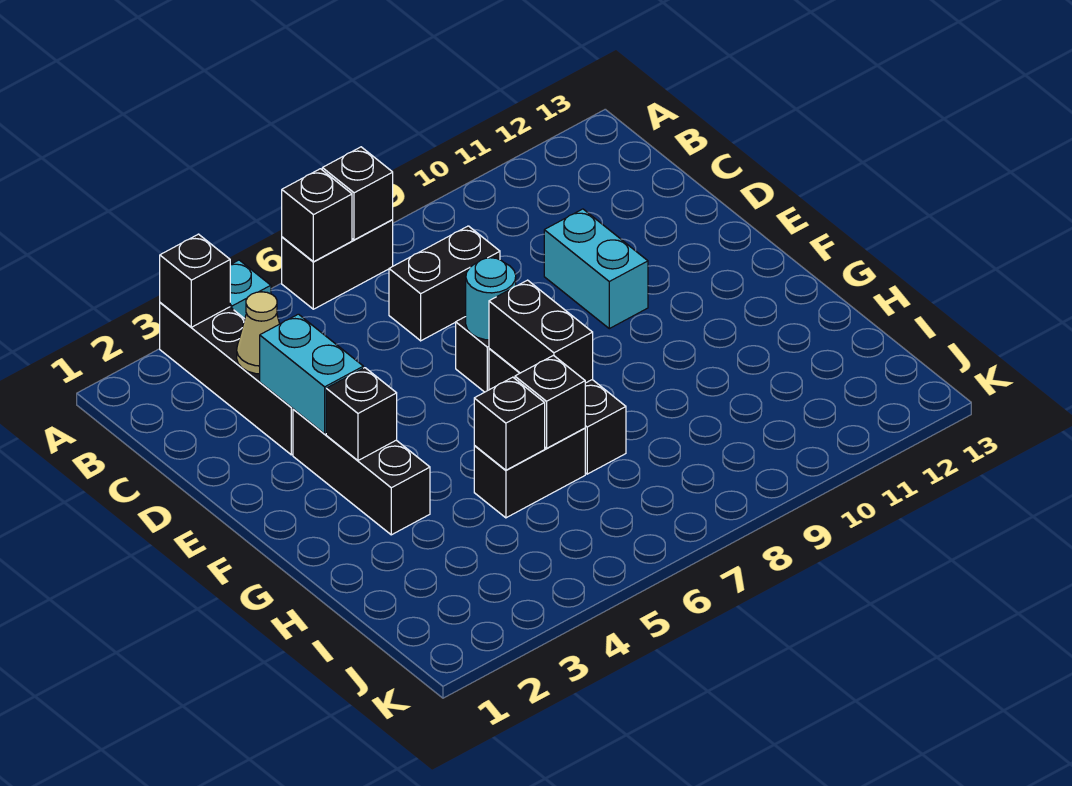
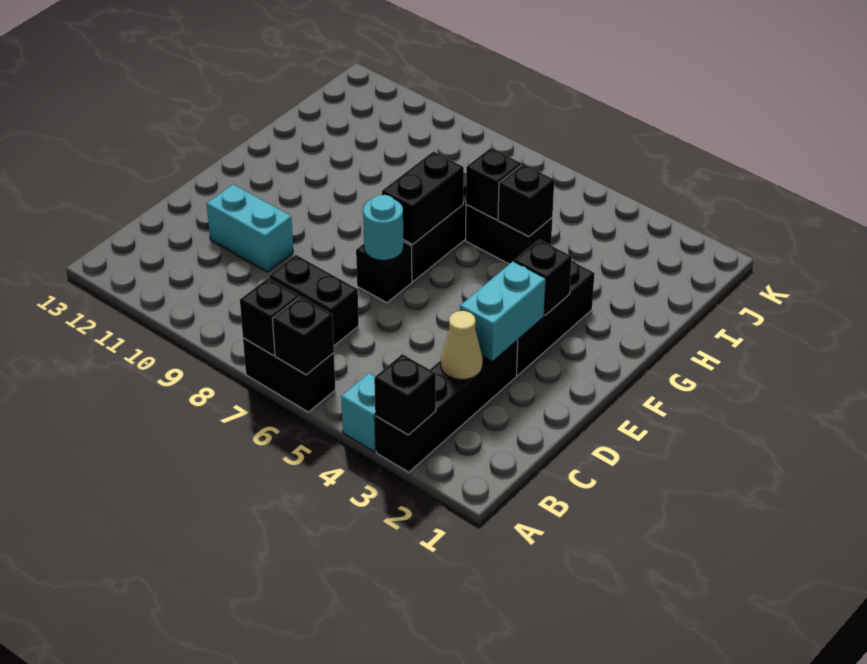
cyan 1x2 brick [544,209,648,329] -> cyan 1x2 brick turned to [207,185,293,272]

